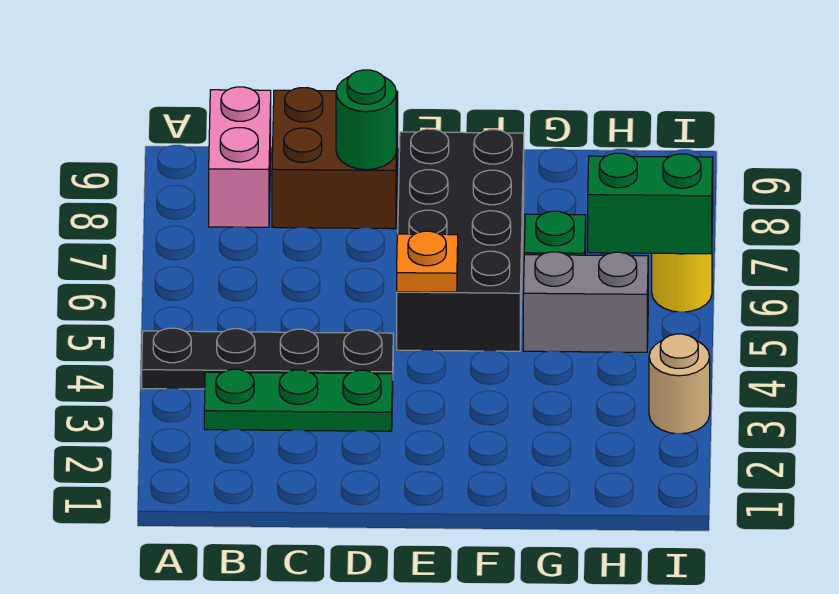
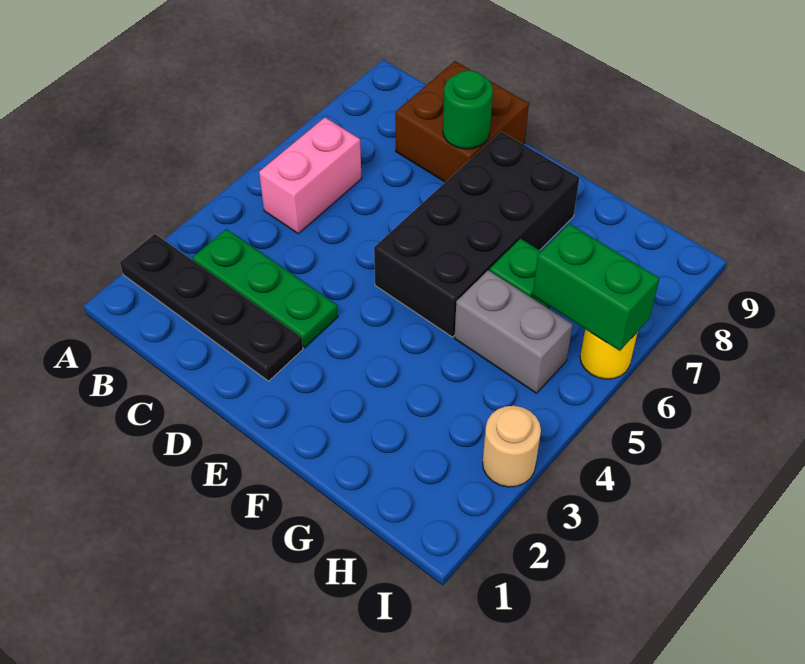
black 1x4 plate [142,328,393,389] -> black 1x4 plate moved to [120,234,303,381]
pink 1x2 brick [209,87,271,227] -> pink 1x2 brick moved to [259,118,362,234]
orange 1x1 plate [397,231,458,292] -> none

